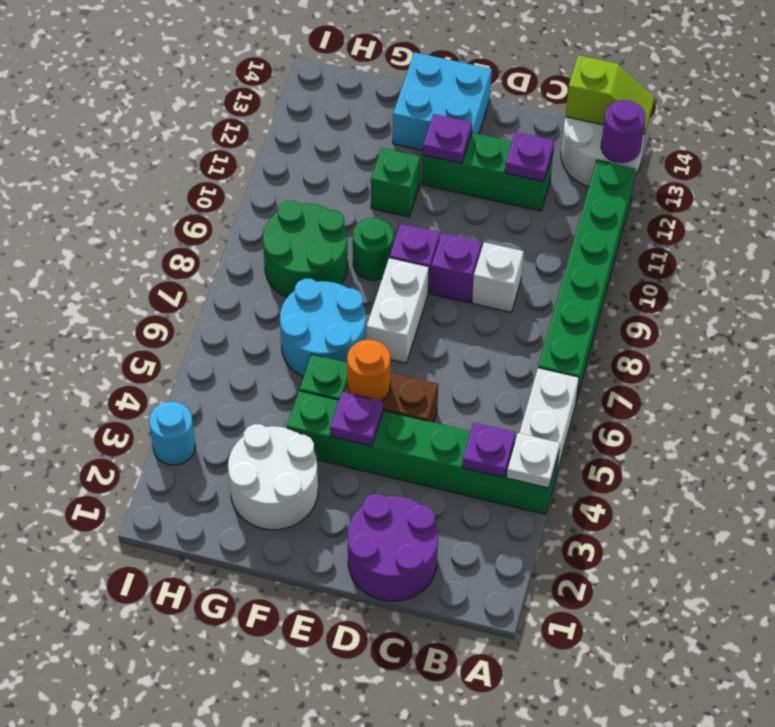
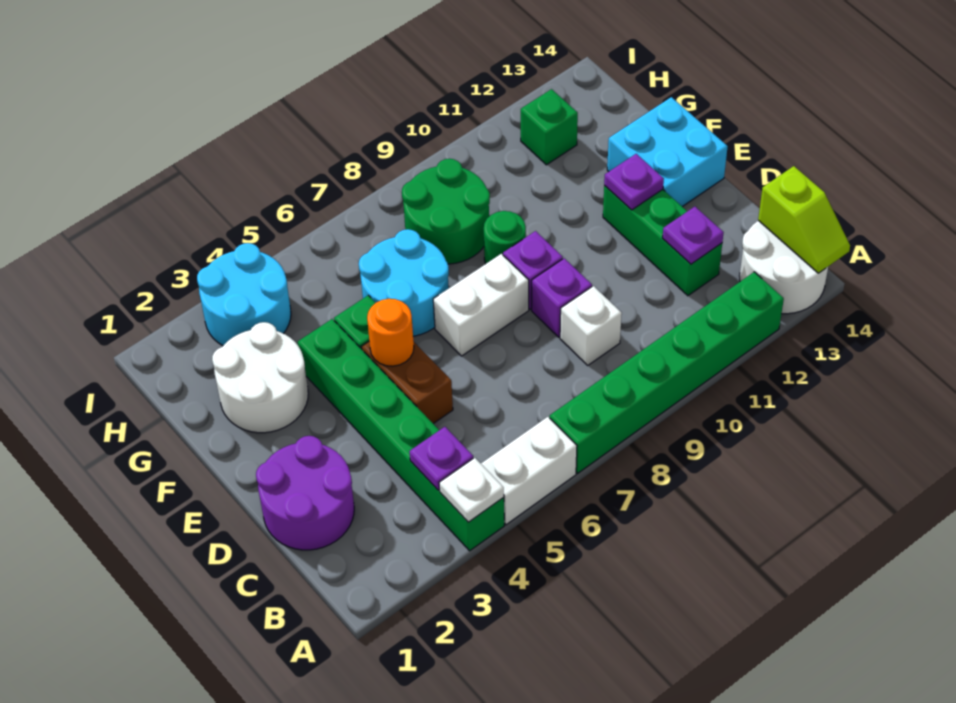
purple 1x1 round brick [601,100,646,163] -> none
purple 1x1 plate [330,392,383,446] -> none
green 1x1 brick [371,148,420,217] -> green 1x1 brick moved to [521,89,578,165]
cyan 1x1 round brick [149,401,195,465] -> cyan 2x2 round brick [197,243,291,346]

